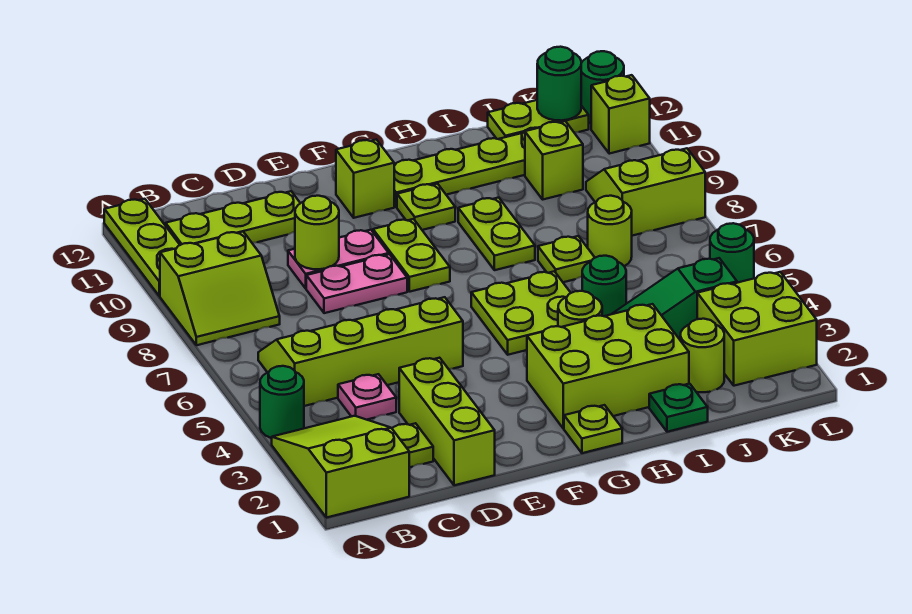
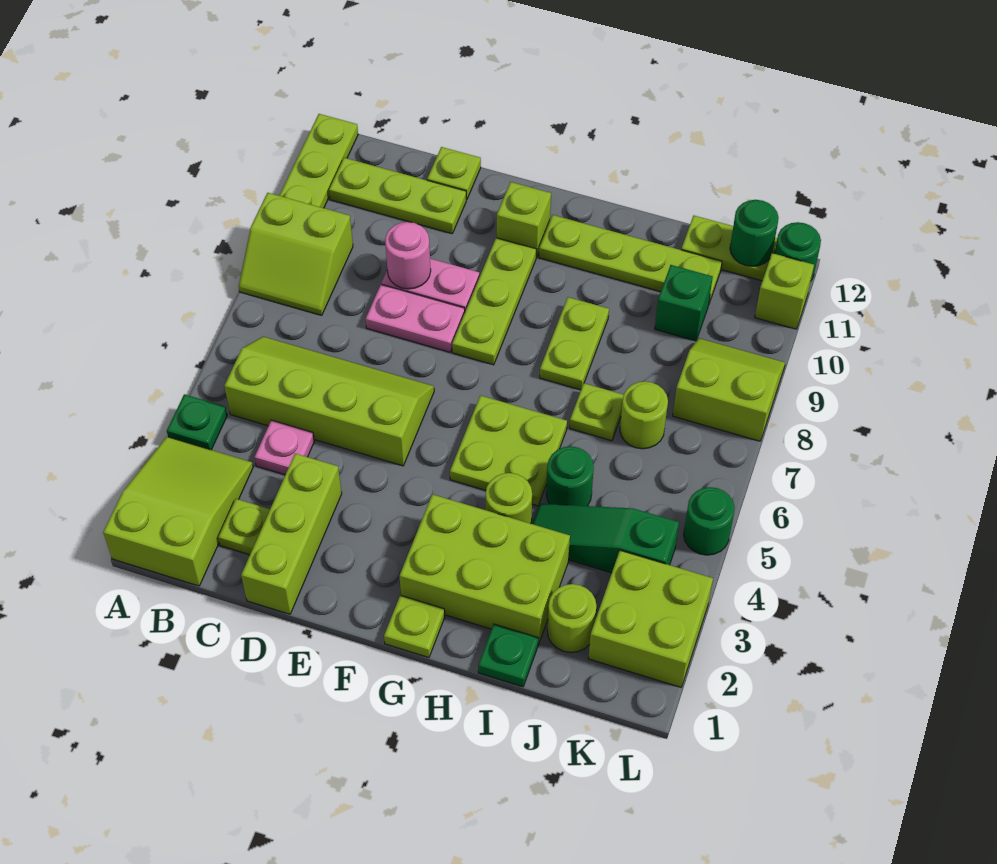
green 1x1 round brick [260,366,304,438] -> green 1x1 plate [167,394,227,450]
lime 1x1 round brick [295,196,339,269] -> pink 1x1 round brick [385,222,431,289]
lime 1x2 plate [373,219,450,292] -> lime 1x3 plate [452,238,536,365]
lime 1x1 plate [397,184,455,230] -> lime 1x1 plate moved to [427,147,481,200]
lime 1x1 brick [525,121,583,199] -> green 1x1 brick [655,265,713,341]

